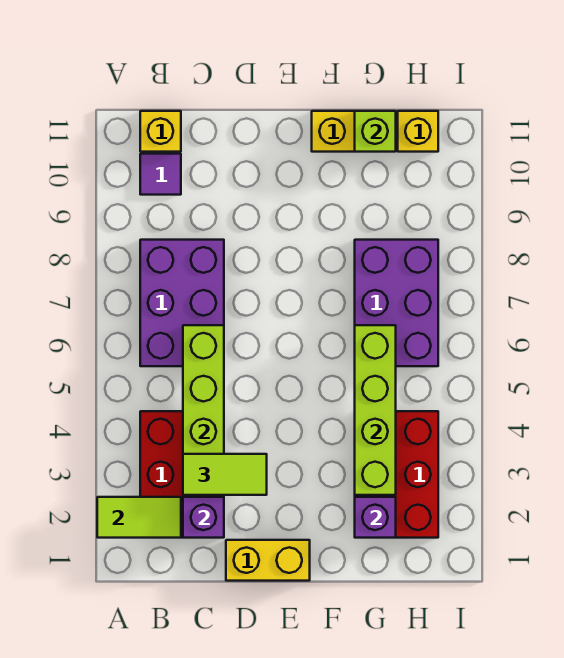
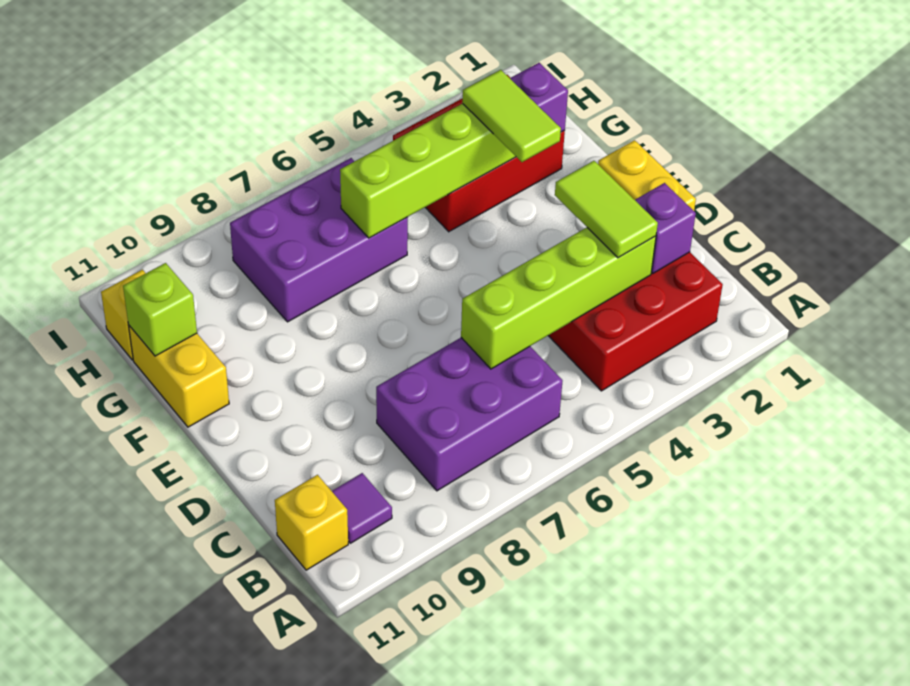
lime 1x2 tile [97,497,181,538] -> lime 1x2 tile moved to [463,70,561,162]

